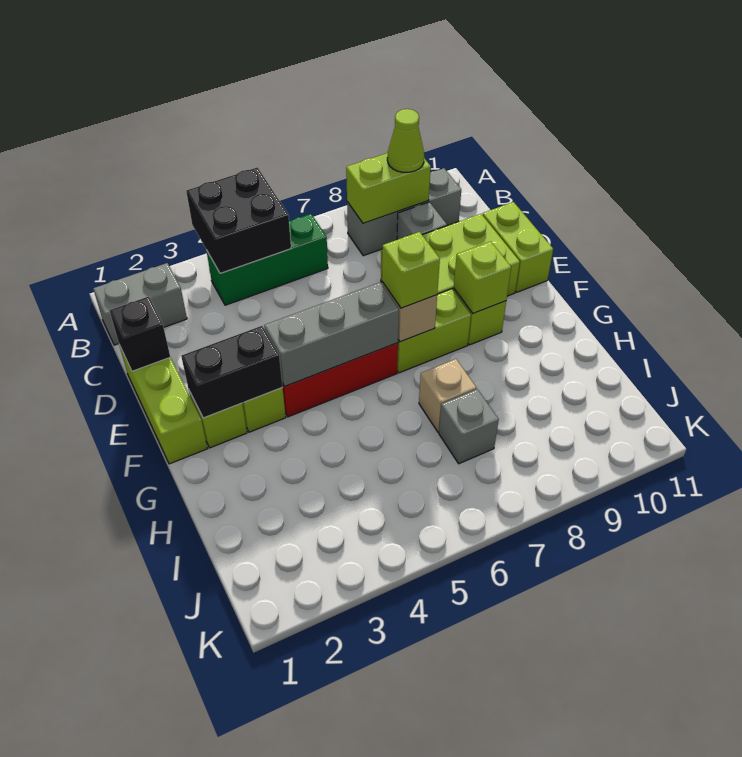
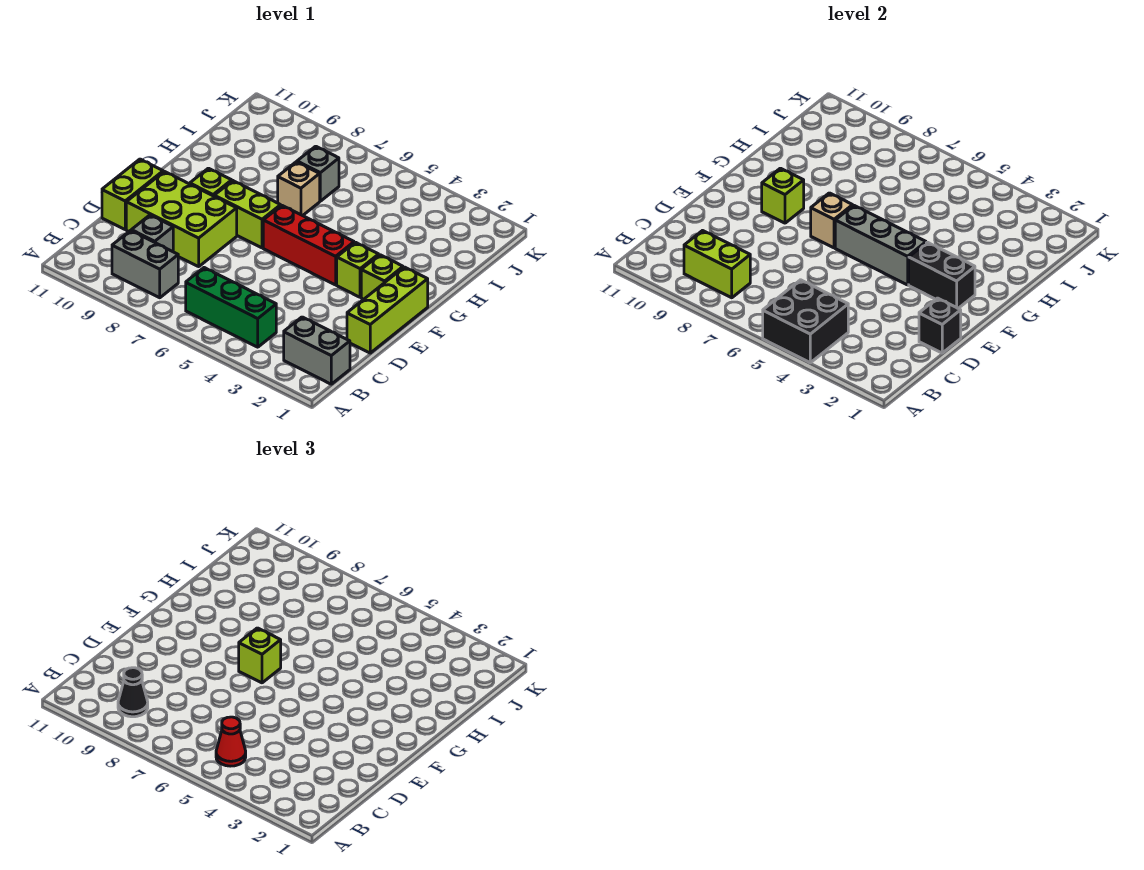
none -> red 1x1 cone [216,717,246,766]
grey 1x3 brick [347,168,461,256] -> grey 1x2 brick [112,231,178,298]
lime 1x1 cone [387,109,424,172] -> black 1x1 cone [118,668,148,717]

